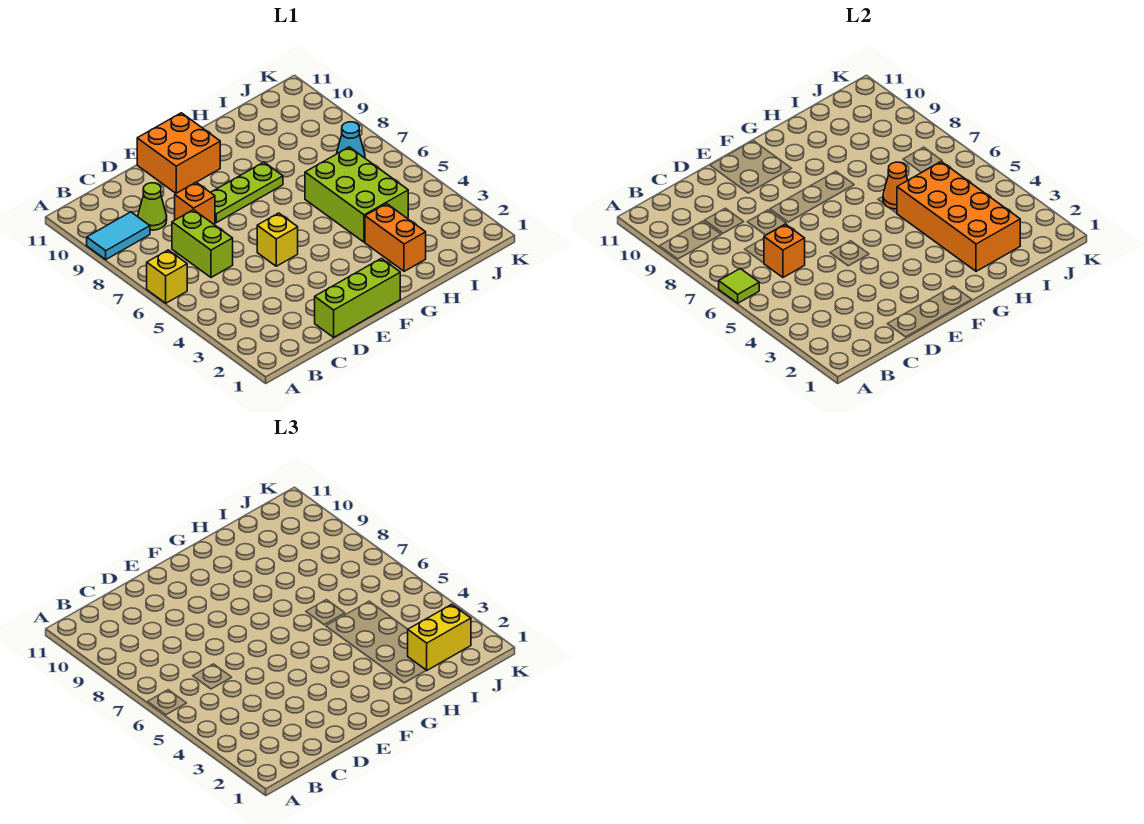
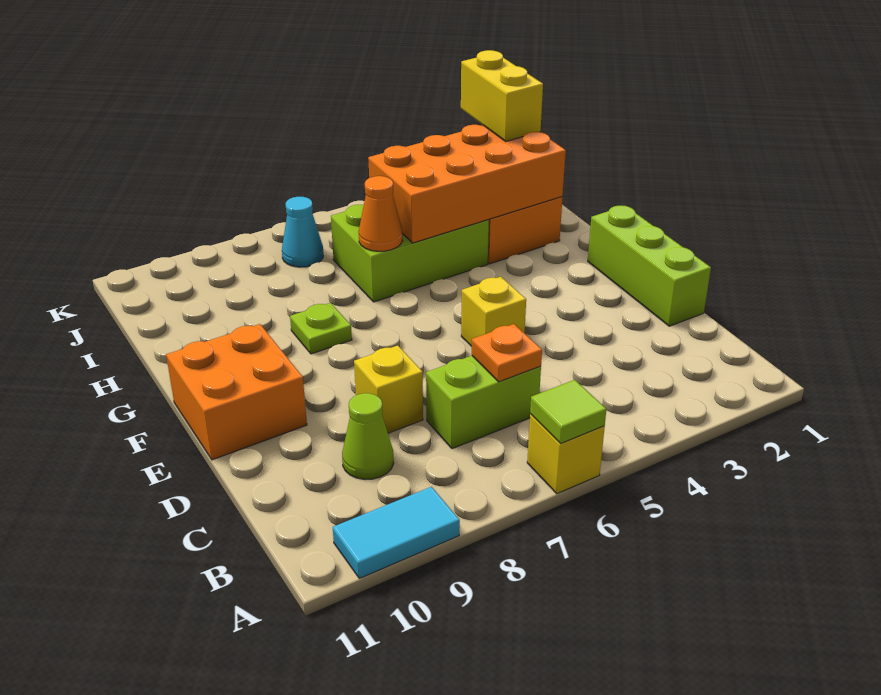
cyan 1x2 tile [87,212,150,259] -> cyan 1x2 tile turned to [333,487,460,578]
orange 1x1 brick [764,224,805,277] -> orange 1x1 plate [472,324,542,382]
orange 1x1 brick [175,182,215,224] -> yellow 1x1 brick [354,345,423,433]
lime 1x3 plate [211,162,283,223] -> lime 1x1 plate [290,303,352,354]

